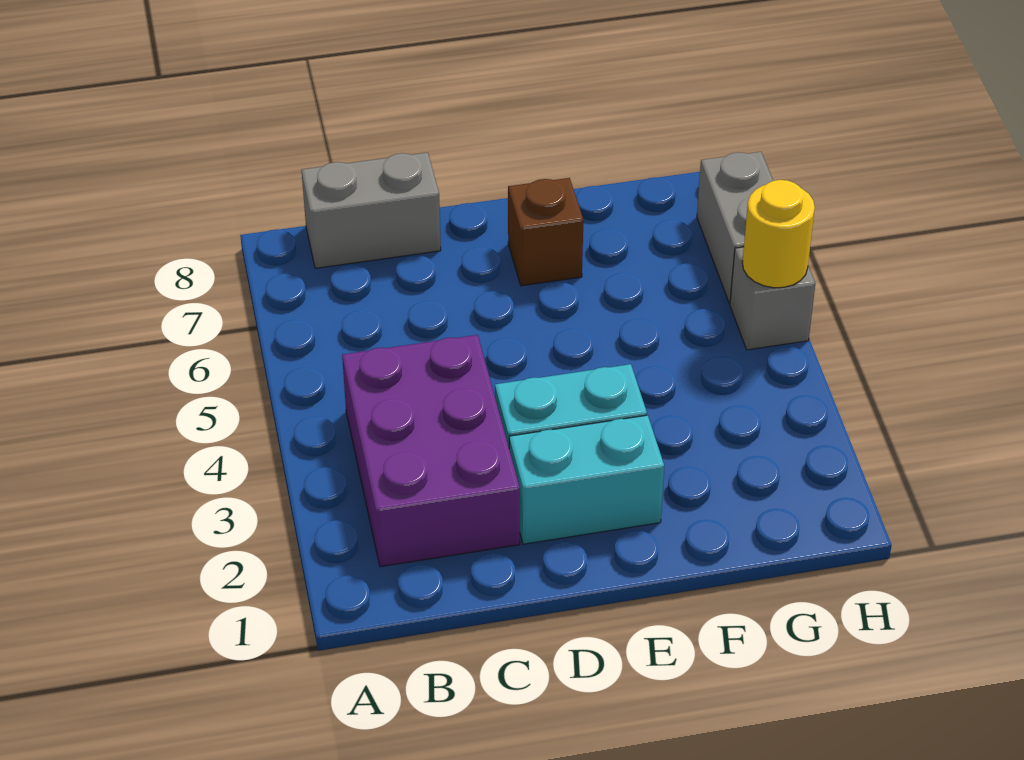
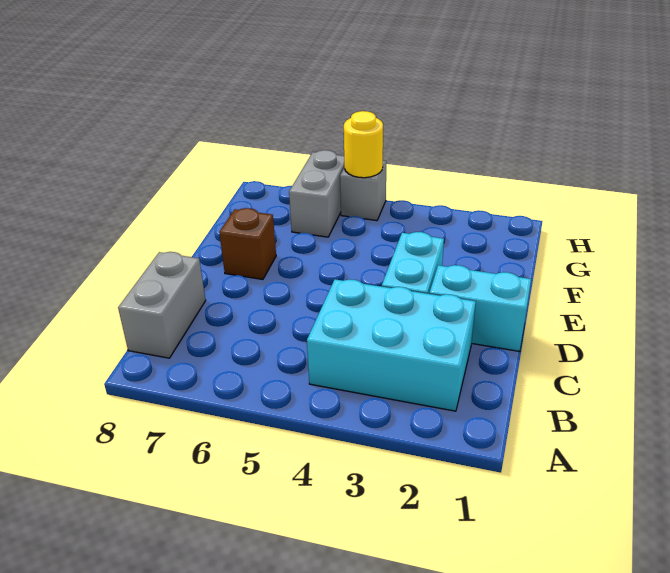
purple 2x3 brick [342,335,520,567] -> cyan 2x3 brick [307,279,476,411]
cyan 1x2 brick [509,415,664,544] -> cyan 1x2 brick turned to [429,265,531,351]
grey 1x2 brick [697,152,773,303] -> grey 1x2 brick turned to [289,150,344,237]

